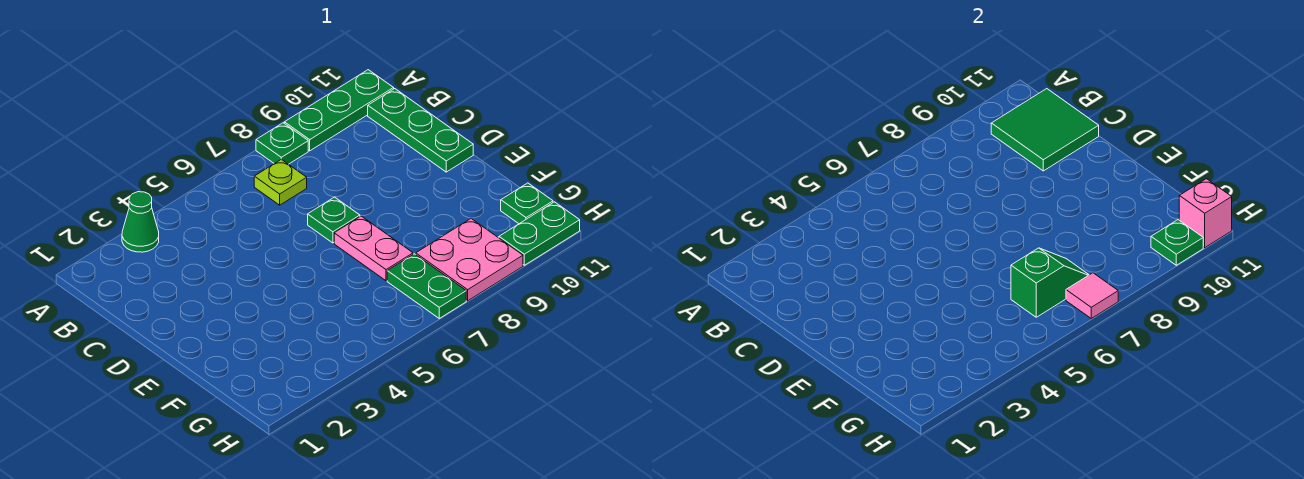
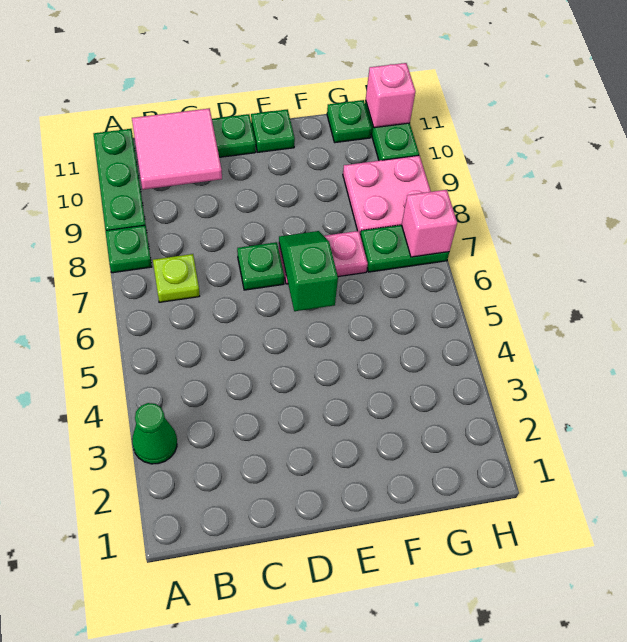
green 2x2 tile [991,89,1099,171] -> pink 2x2 tile [132,108,222,190]
green 1x2 slope [1011,248,1089,317] -> green 1x2 slope moved to [279,231,338,311]
pink 1x1 tile [1066,273,1118,318] -> pink 1x1 brick [402,190,457,257]
green 1x1 plate [1151,220,1203,265] -> green 1x1 plate moved to [251,109,295,152]

